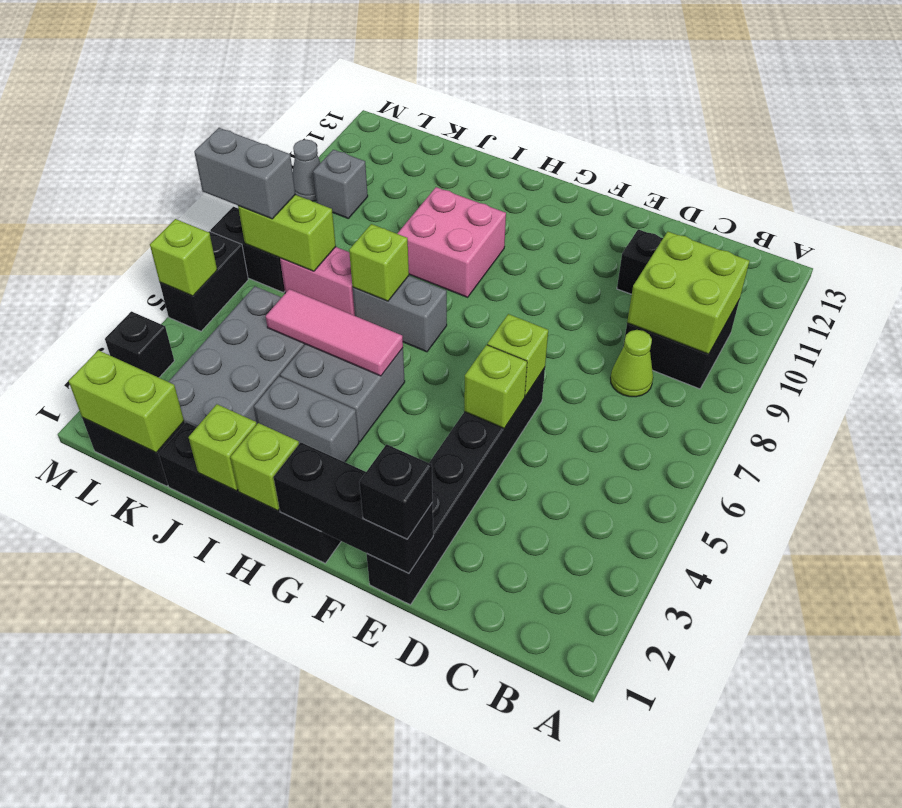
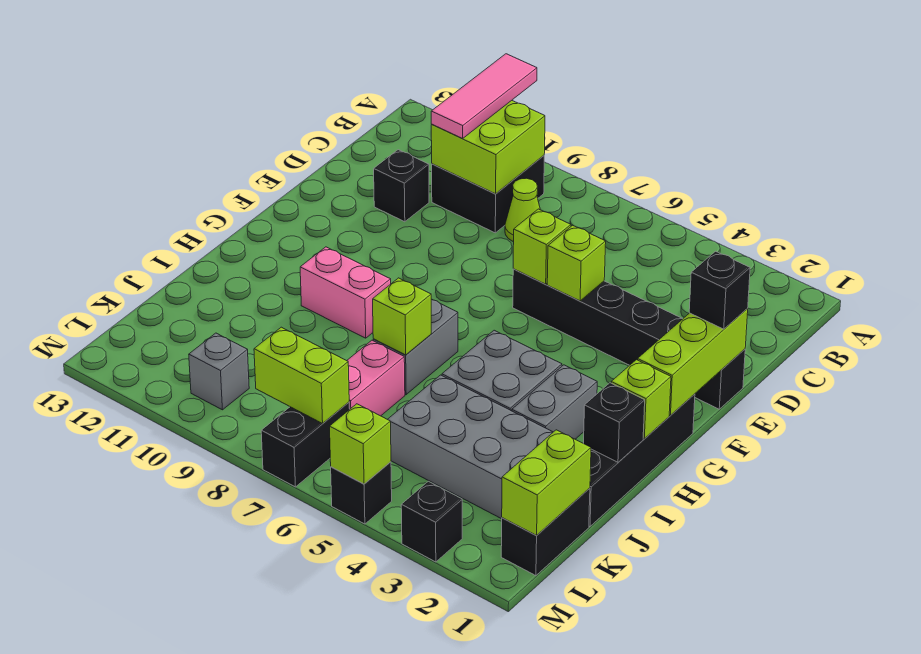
black 1x3 brick [274,442,433,573] -> lime 1x3 brick [638,309,748,415]
pink 1x3 tile [266,289,403,376] -> pink 1x3 tile moved to [431,54,537,139]
pink 2x2 brick [397,187,506,297] -> pink 1x2 brick [300,247,391,338]
lime 1x1 brick [188,404,257,491] -> black 1x1 brick [584,383,645,462]
lime 1x2 brick [238,195,336,271] -> lime 1x2 brick turned to [254,327,349,423]
grey 1x2 brick [194,128,295,219] -> none
black 1x2 brick [160,231,248,331] -> black 1x1 brick [331,462,392,524]
grey 1x1 cone [293,139,320,201] -> none

